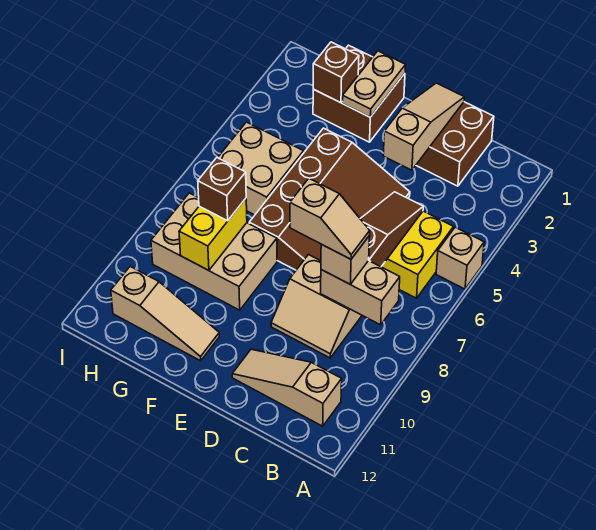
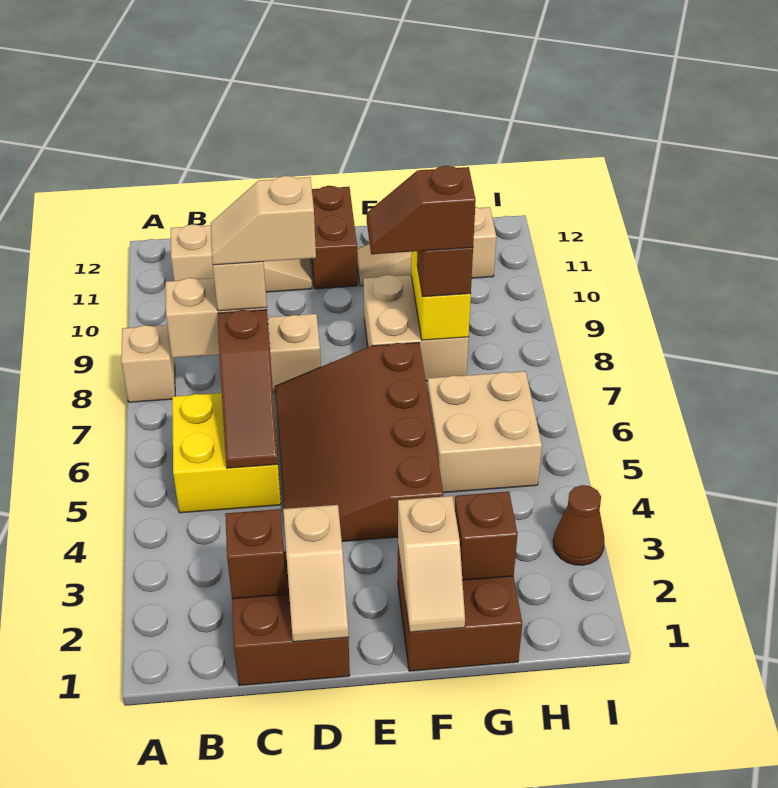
tan 1x1 brick [436,227,484,289] -> tan 1x1 brick moved to [121,325,175,402]
none -> brown 1x1 brick [225,509,287,599]
tan 1x3 slope [383,83,464,170] -> tan 1x2 slope [283,505,348,642]
none -> brown 1x2 brick [311,186,358,289]
tan 1x2 plate [342,51,406,117] -> tan 1x2 slope [398,496,465,632]
tan 2x3 brick [151,193,277,310] -> tan 2x2 brick [364,275,469,381]
none -> brown 1x2 slope [367,166,476,254]
none -> brown 1x1 cone [553,485,605,565]

